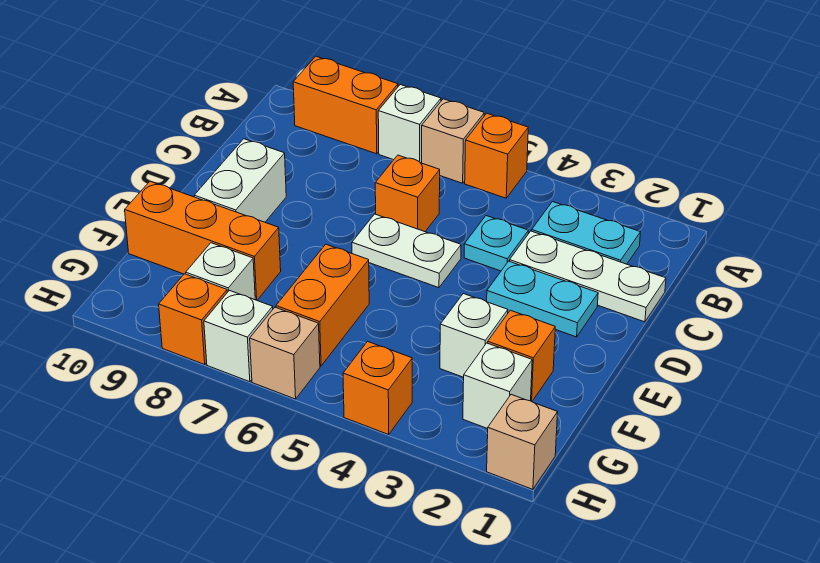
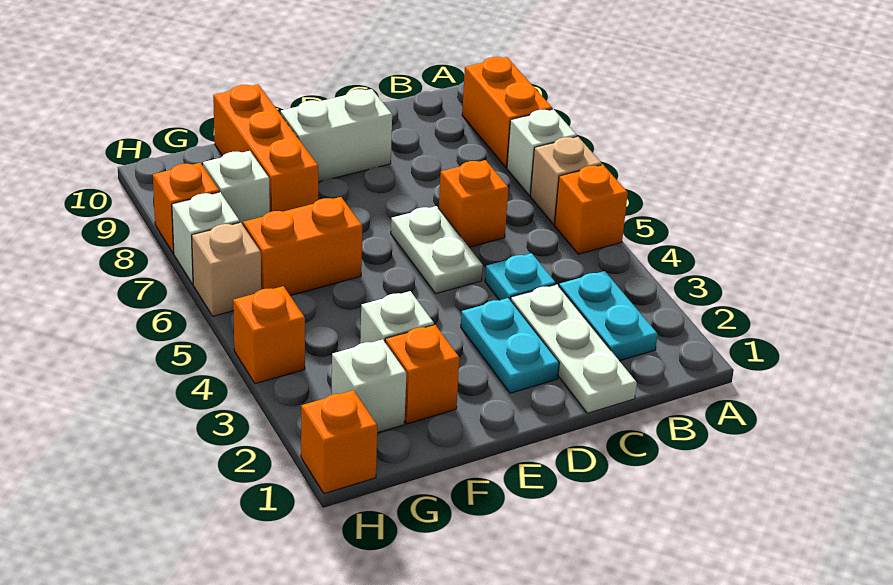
tan 1x1 brick [487,395,558,489] -> orange 1x1 brick [301,390,377,494]

